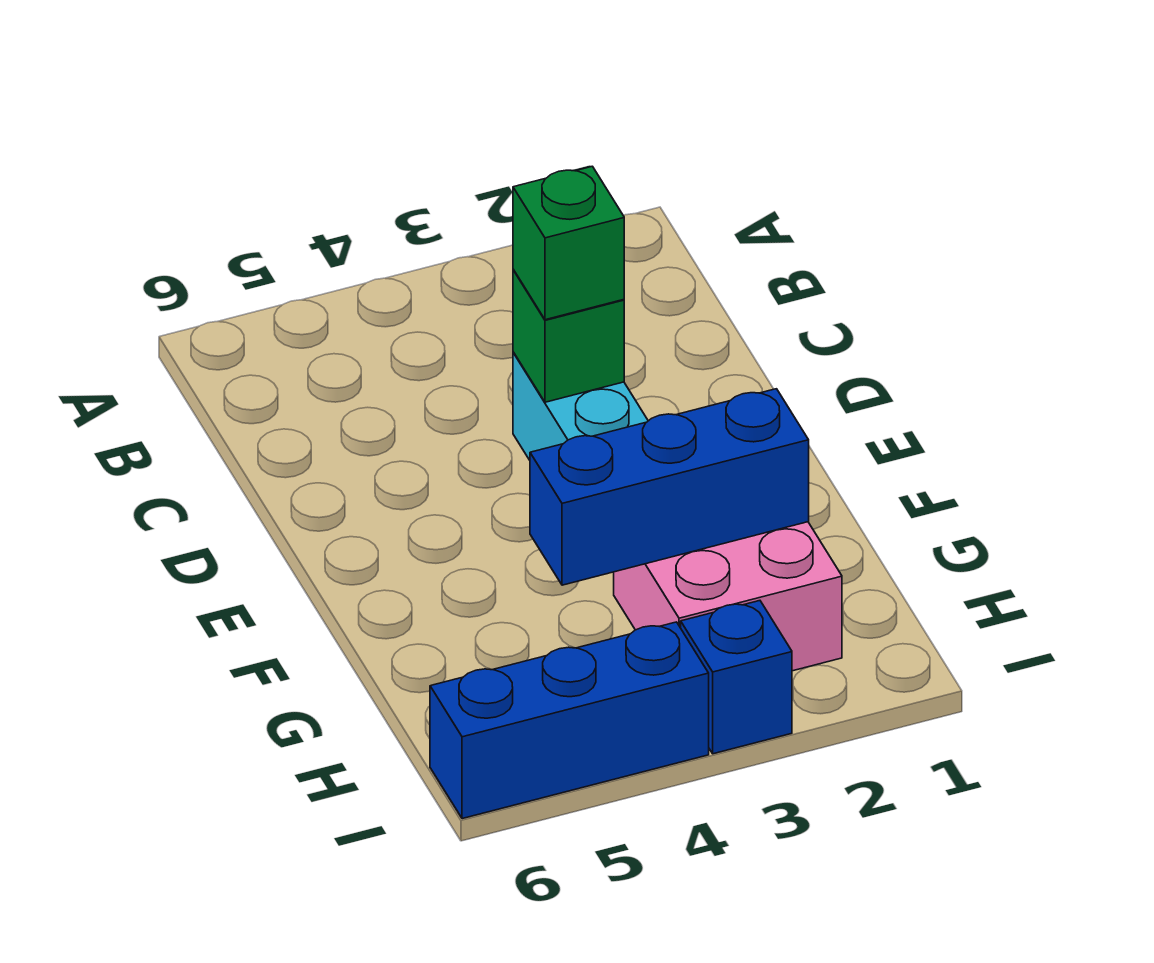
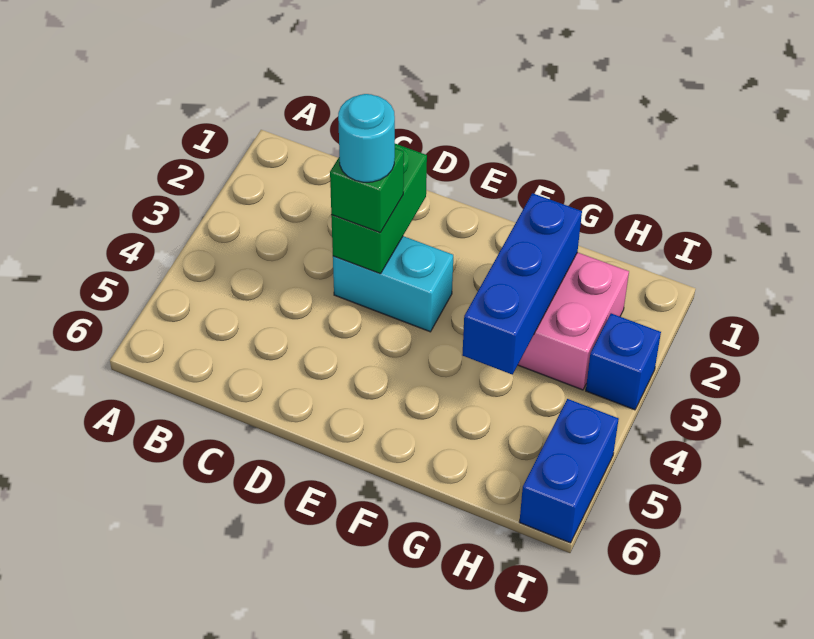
green 1x1 brick [513,270,624,402] -> green 1x2 brick [331,144,427,274]
none -> cyan 1x1 round brick [338,94,395,182]
blue 1x3 brick [430,622,709,819] -> blue 1x2 brick [520,399,619,543]

